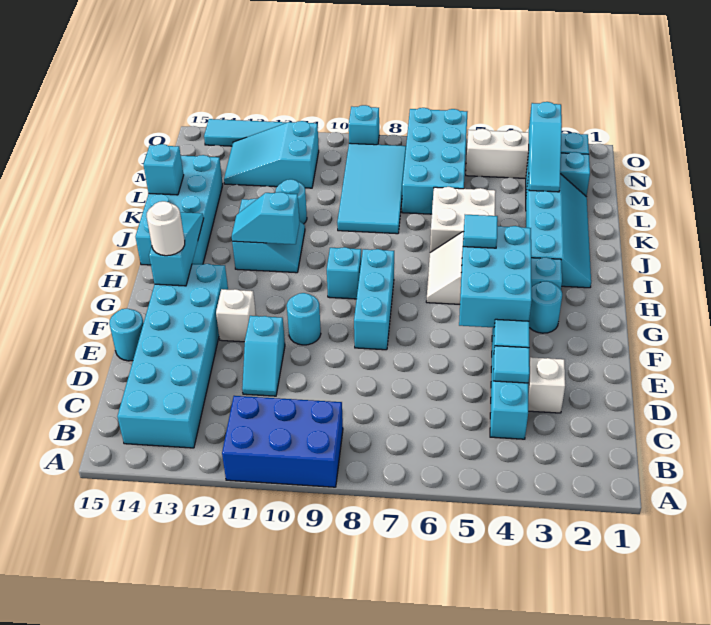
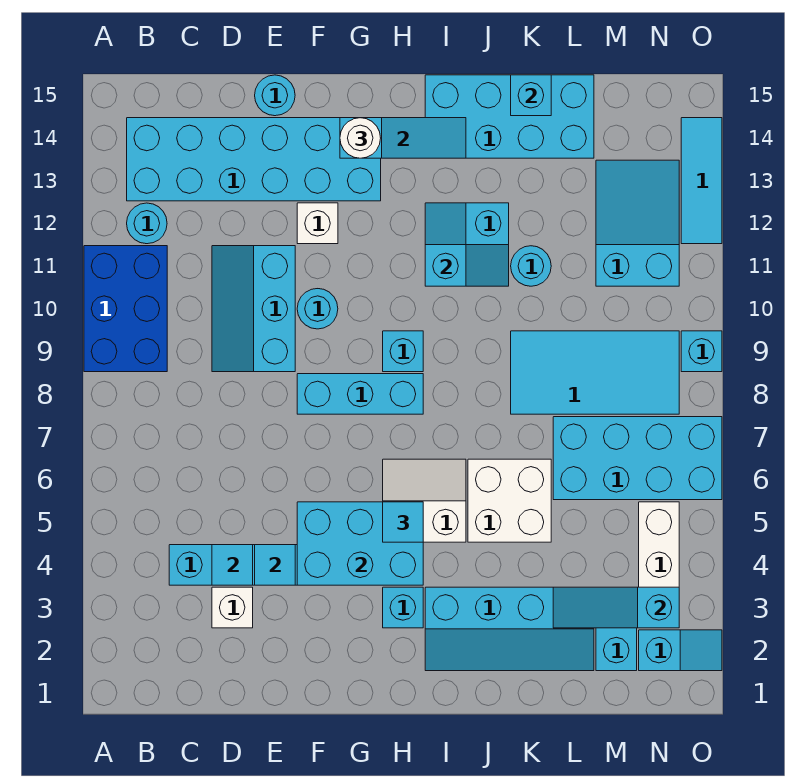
cyan 1x2 slope [242,316,285,396] -> cyan 2x3 slope [212,246,295,372]
cyan 1x1 round brick [529,281,562,333] -> cyan 1x1 round brick moved to [127,203,167,244]

